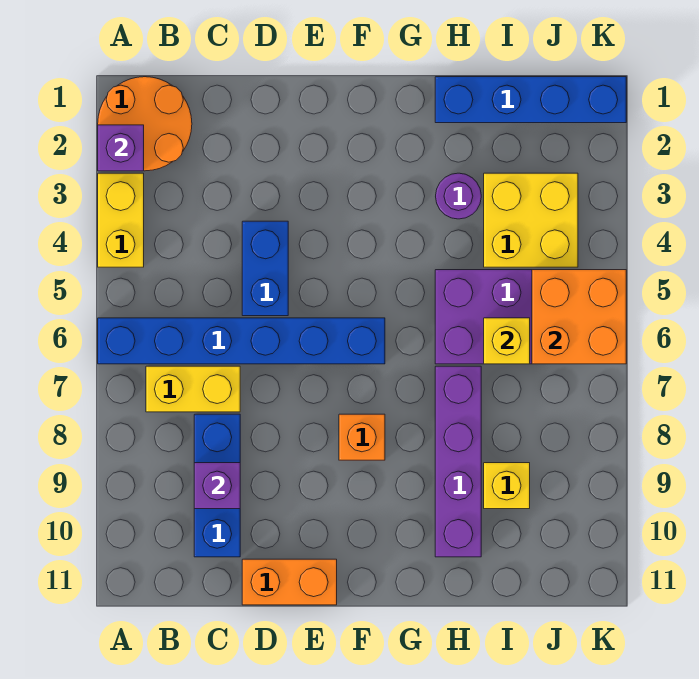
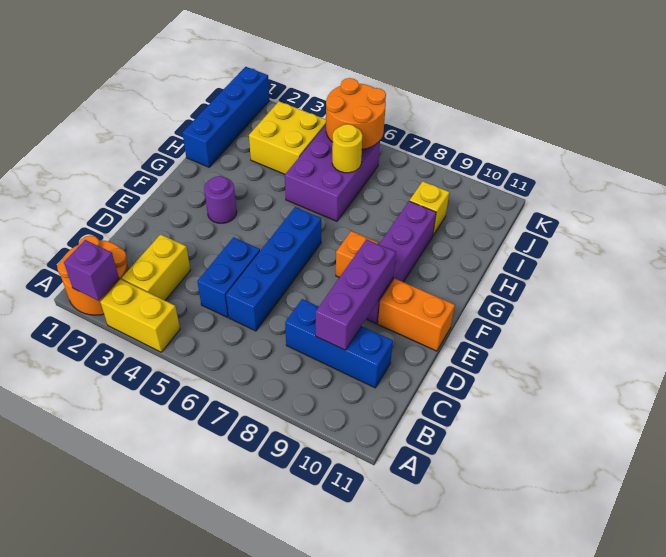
blue 1x6 brick [98,318,385,364] -> blue 1x4 brick [226,207,321,331]
yellow 1x2 brick [146,366,240,412] -> yellow 1x2 brick moved to [122,234,191,300]
purple 1x1 brick [194,463,240,509] -> purple 1x3 brick [316,239,396,350]
blue 1x2 brick [242,221,288,316] -> blue 1x2 brick turned to [197,237,260,317]
orange 1x2 brick [242,559,337,605] -> orange 1x2 brick turned to [378,279,455,351]
purple 1x1 round brick [436,173,481,219] -> purple 1x1 round brick moved to [204,176,237,223]
purple 1x4 brick [435,366,481,557] -> purple 1x4 brick turned to [366,201,436,324]
yellow 1x1 brick [484,318,530,364] -> yellow 1x1 round brick [332,124,362,173]
orange 2x2 brick [532,270,626,364] -> orange 2x2 round brick [326,78,386,149]

